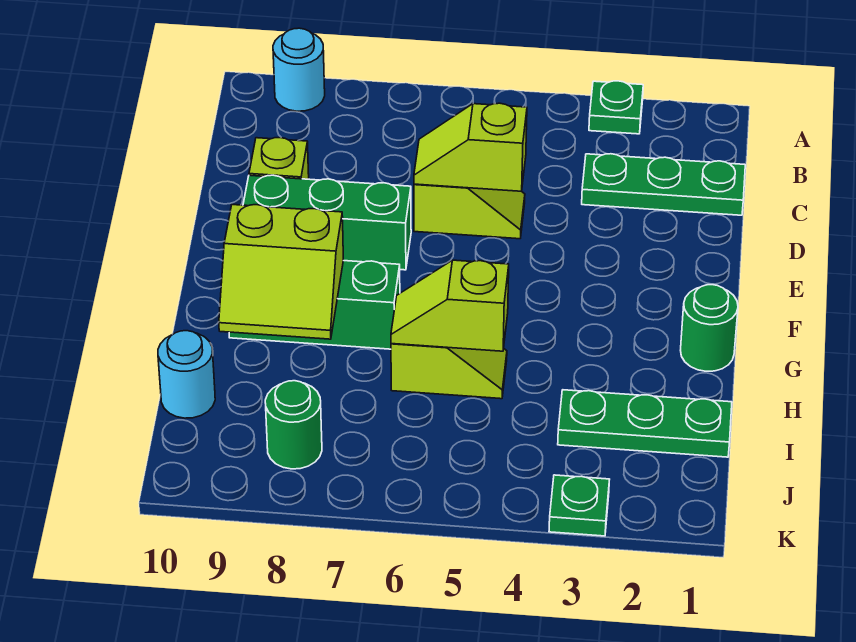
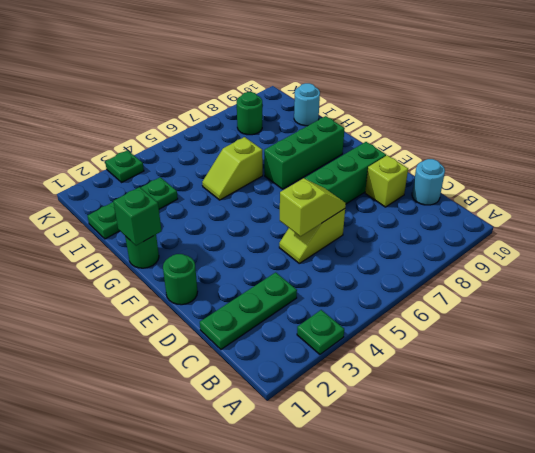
cyan 1x1 round brick [273,28,325,111] -> cyan 1x1 round brick moved to [412,159,445,205]
none -> green 1x1 round brick [163,254,198,305]
none -> green 1x1 brick [113,187,161,246]
lime 2x2 slope [219,205,343,339] -> none
lime 1x2 slope [391,260,509,351] -> none

